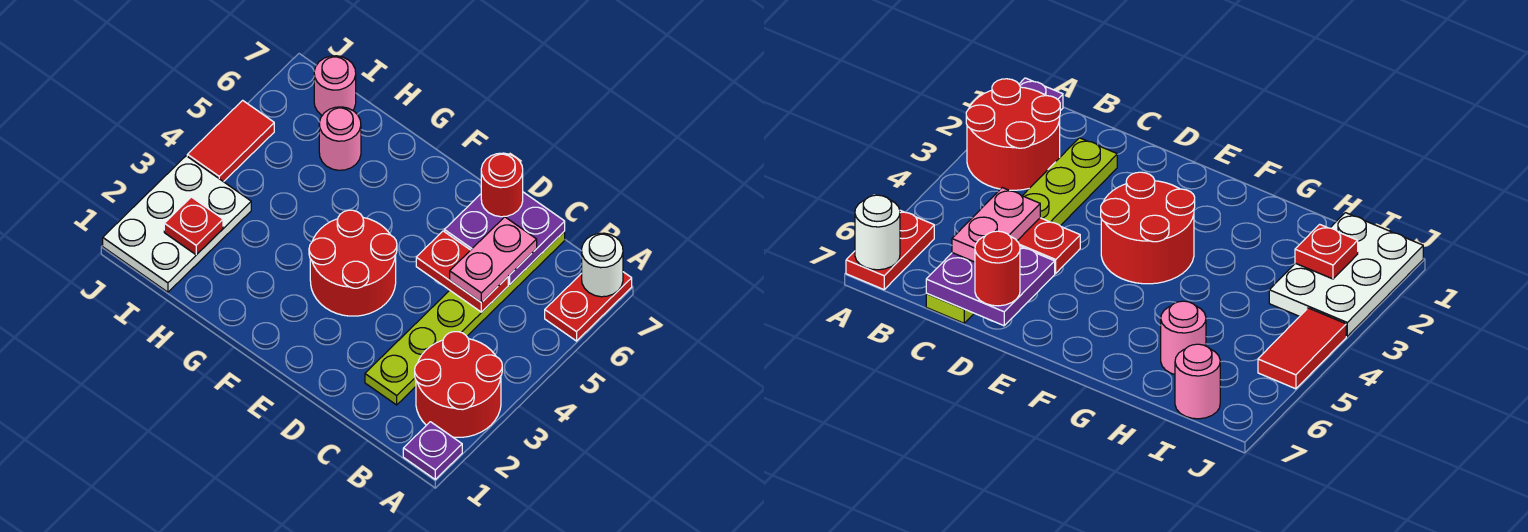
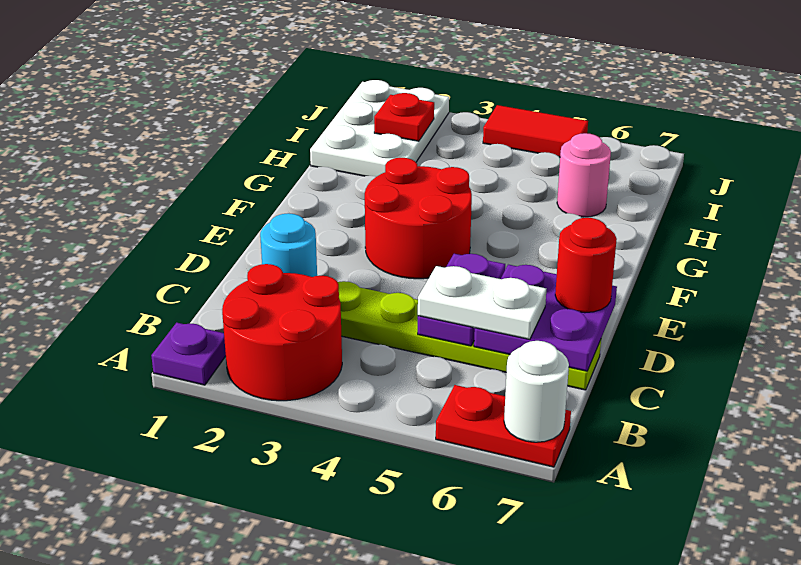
none -> cyan 1x1 round brick [260,213,317,277]
red 1x2 plate [416,231,508,312] -> purple 1x2 plate [418,254,505,346]
pink 1x2 plate [450,217,537,303] -> white 1x2 plate [418,266,546,339]
white 2x3 plate [103,156,251,292] -> white 2x3 plate turned to [310,80,449,177]
pink 1x1 round brick [314,56,356,115] -> none

